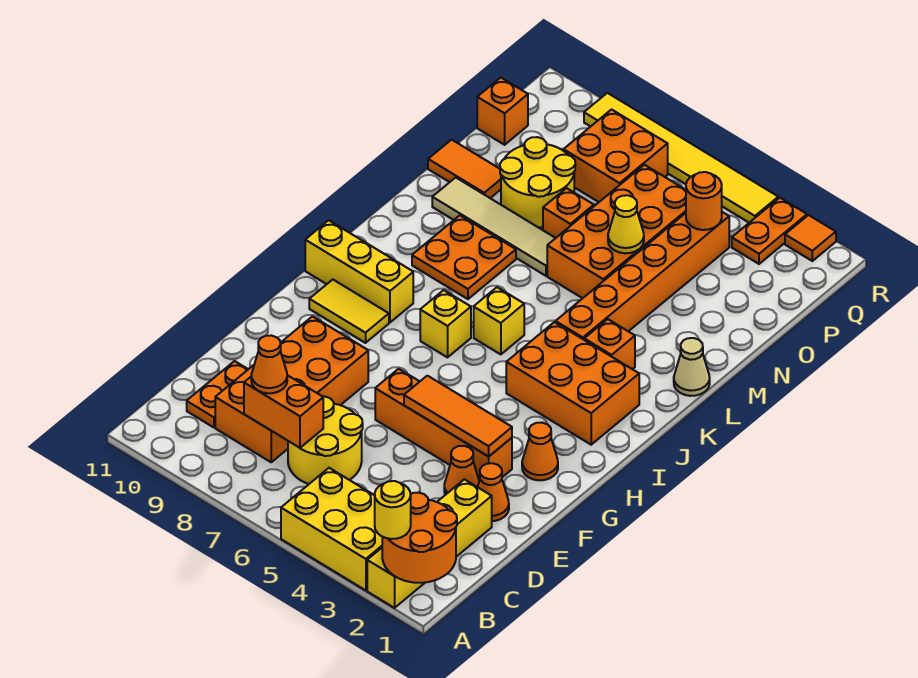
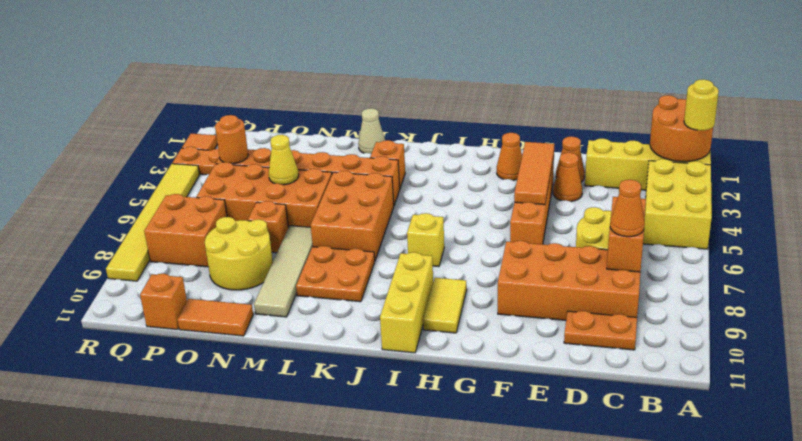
orange 2x3 brick [506,322,639,445] -> orange 2x3 brick moved to [311,171,394,260]
yellow 1x1 brick [474,287,524,354] -> none
orange 1x2 tile [428,140,501,198] -> orange 1x2 tile turned to [177,299,253,336]

